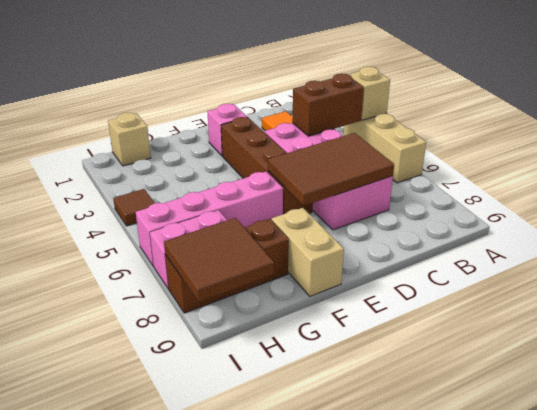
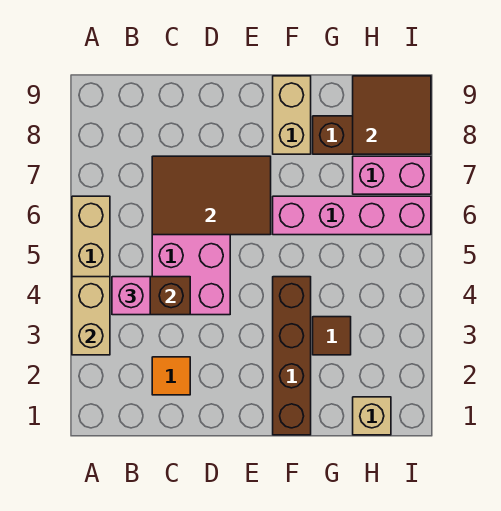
tan 1x1 brick [348,67,390,120] -> tan 1x2 brick [72,277,110,355]
pink 1x1 brick [207,104,247,156] -> pink 1x1 brick moved to [112,277,150,315]
brown 1x4 brick [221,117,313,214] -> brown 1x4 brick moved to [273,277,311,435]
brown 1x1 tile [113,189,154,226] -> brown 1x1 tile moved to [313,317,351,355]

